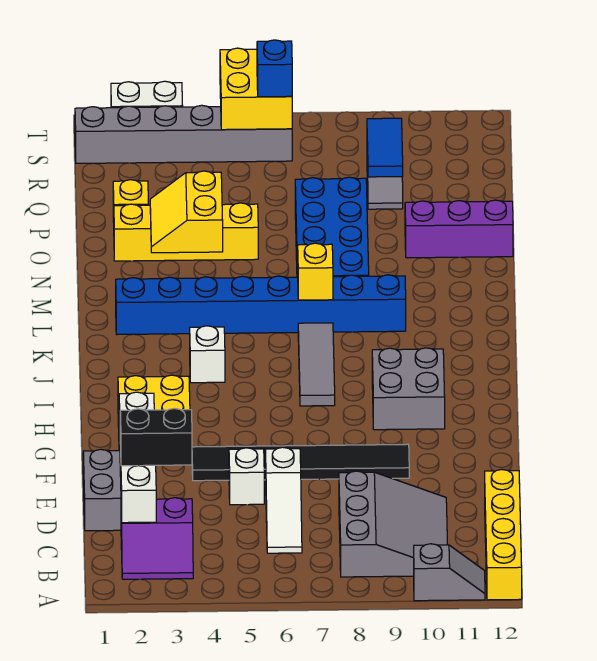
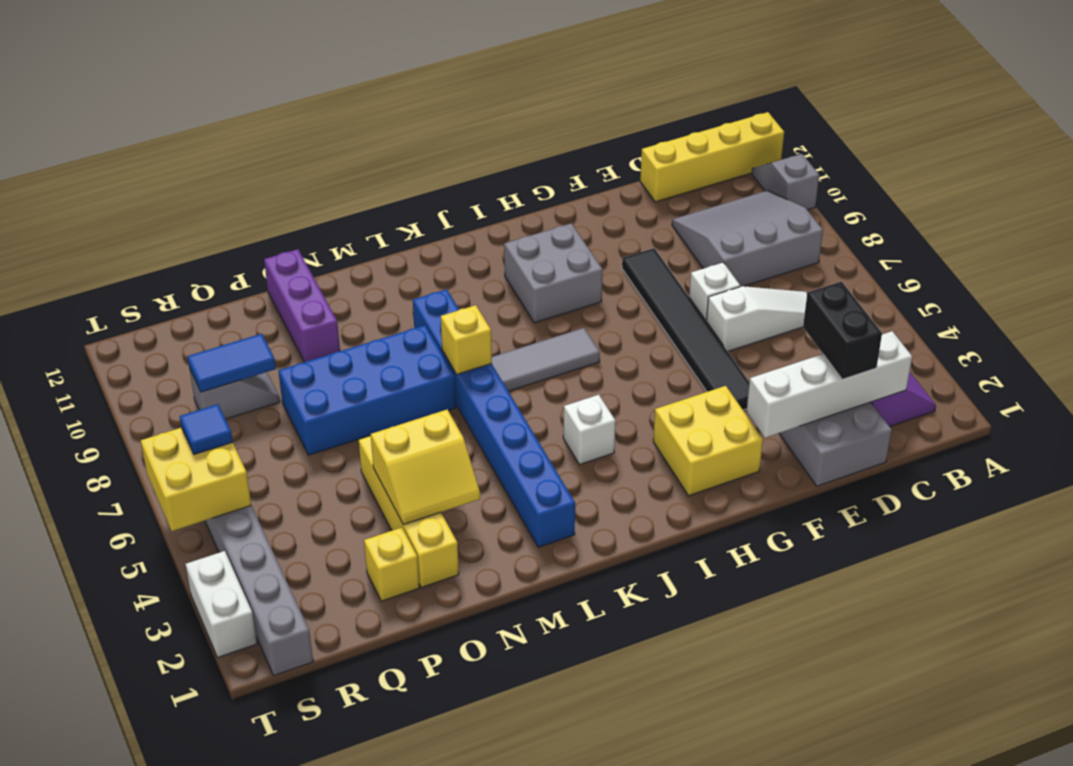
white 1x1 brick [229,448,264,505] -> white 1x1 brick moved to [689,263,740,321]
blue 1x1 brick [257,40,292,97] -> blue 1x1 tile [180,404,233,454]

